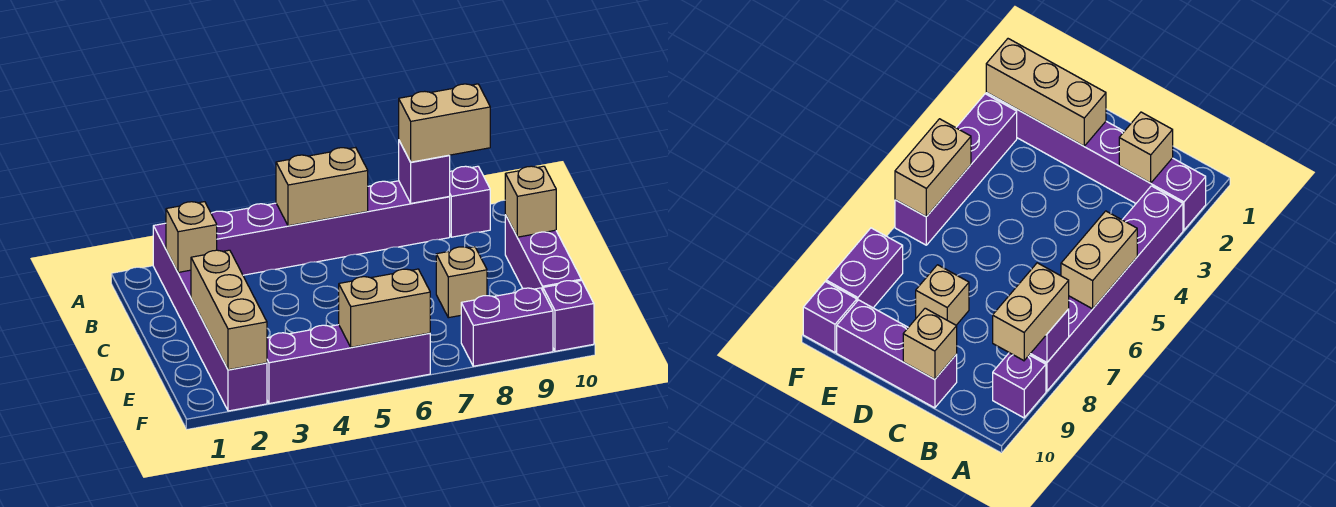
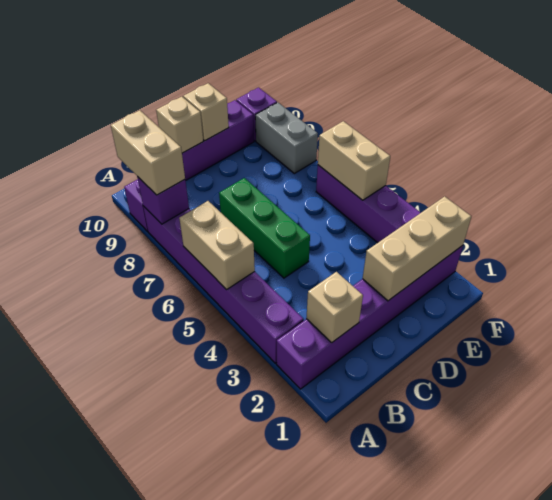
none -> green 1x3 brick [219,178,310,278]
tan 1x1 brick [436,247,487,318] -> tan 1x1 brick moved to [183,83,229,141]
purple 1x2 brick [461,288,553,366] -> grey 1x2 brick [255,103,318,173]

